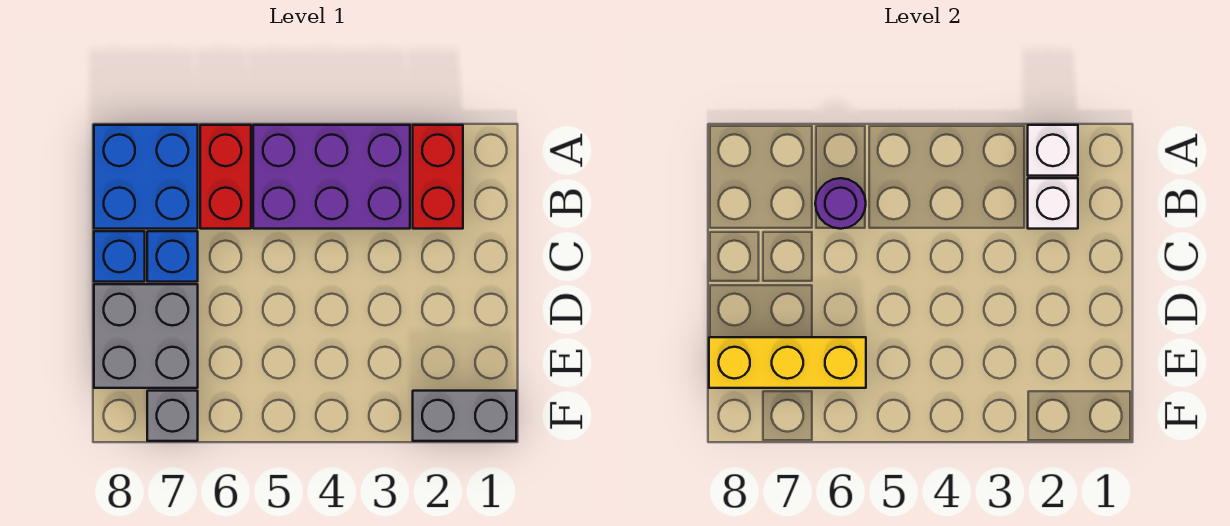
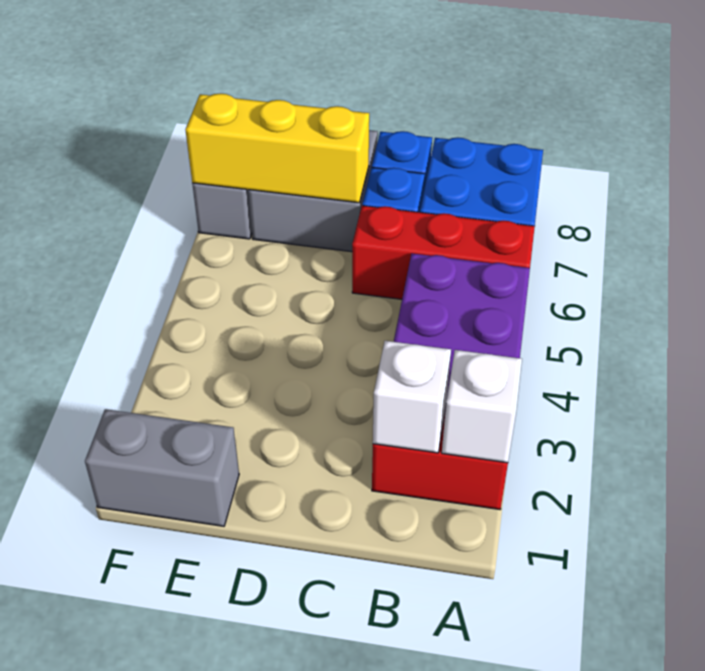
red 1x2 brick [200,125,251,229] -> red 1x3 brick [352,206,535,299]
purple 1x1 round brick [815,178,866,229] -> none
yellow 1x3 brick [709,337,866,388] -> yellow 1x3 brick turned to [185,93,369,203]
grey 1x2 brick [413,391,516,441] -> grey 1x2 brick turned to [85,409,239,526]

